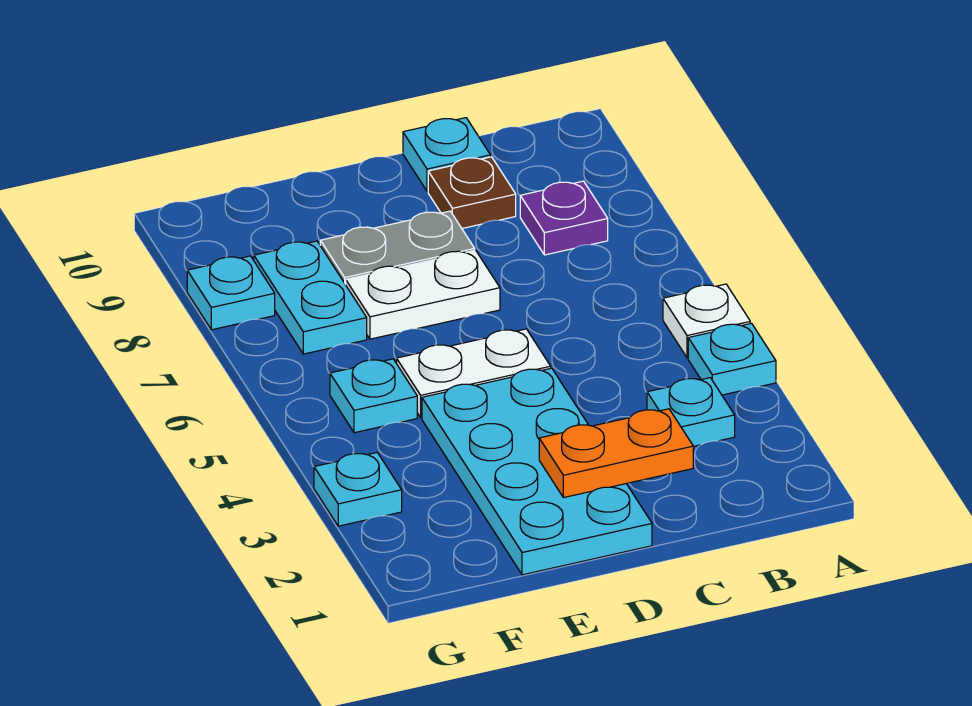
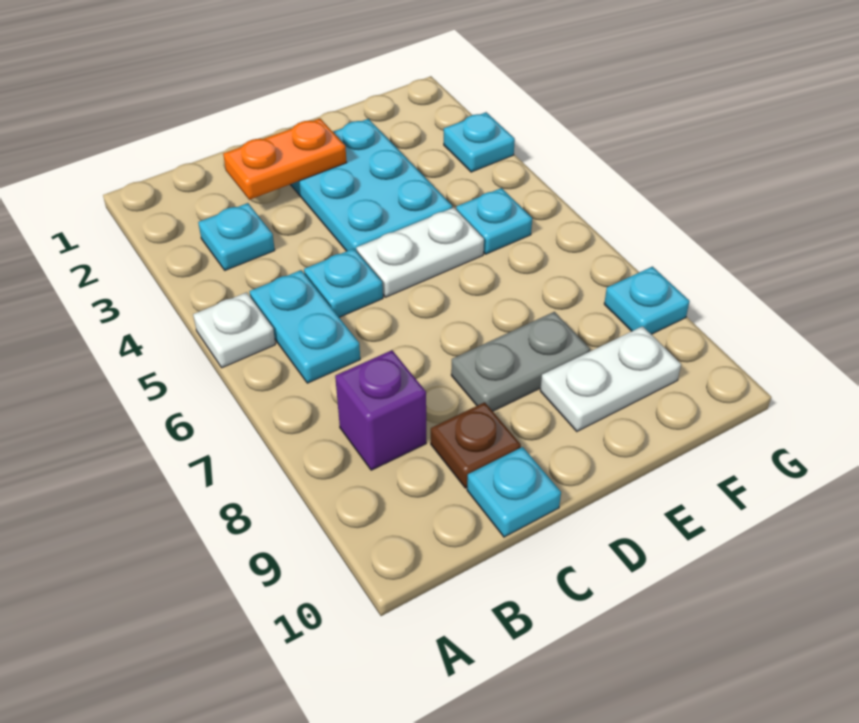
cyan 1x1 plate [688,323,776,395] -> cyan 1x1 plate moved to [304,249,383,317]
purple 1x1 plate [520,181,608,255] -> purple 1x1 brick [335,350,426,470]
cyan 2x4 plate [422,368,652,575] -> cyan 2x3 plate [290,119,452,251]
white 1x2 plate [346,250,500,339] -> white 1x2 plate moved to [540,326,681,431]
cyan 1x2 plate [254,241,367,354] -> cyan 1x2 plate moved to [250,270,360,383]

